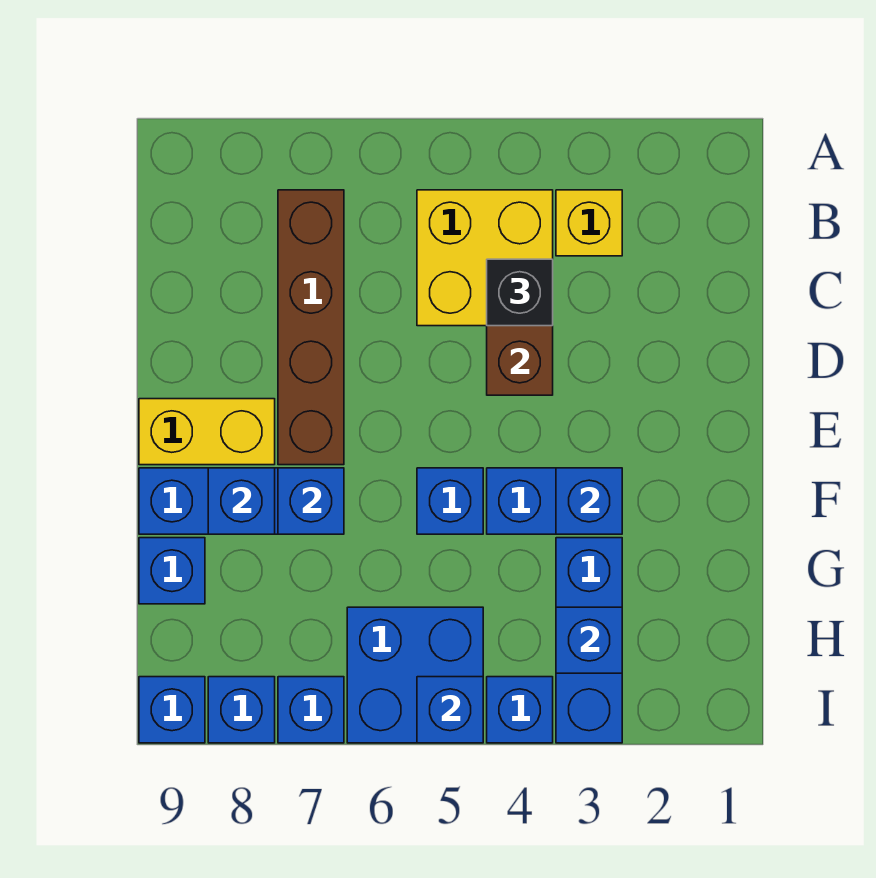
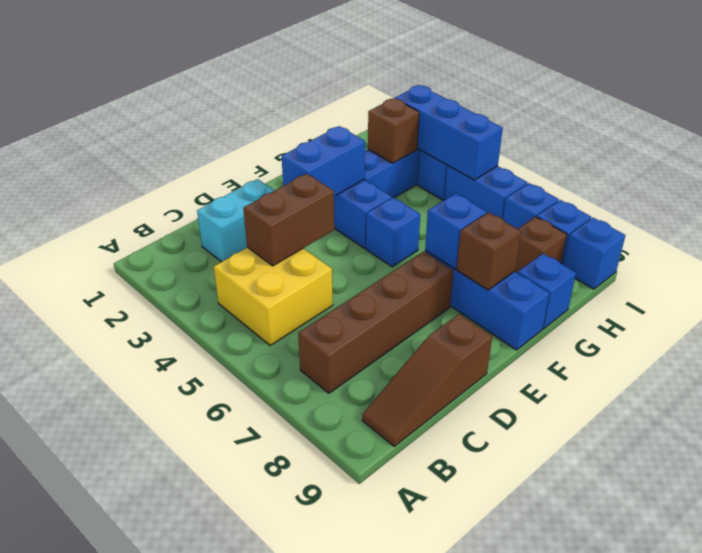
yellow 1x1 brick [556,190,622,256] -> none
none -> brown 1x3 slope [362,314,492,446]
none -> cyan 1x2 brick [197,179,275,262]
black 1x1 brick [487,259,553,326] -> none
yellow 1x2 brick [139,399,275,465] -> none
blue 1x1 brick [556,468,622,534] -> blue 1x2 brick [282,126,365,196]
blue 1x1 brick [208,468,275,534] -> brown 1x1 brick [457,212,521,290]
blue 1x1 brick [556,607,622,673] -> brown 1x1 brick [368,98,419,163]
blue 2x2 brick [347,607,483,743] -> blue 1x2 brick [444,165,528,219]
none -> brown 1x1 brick [515,217,567,273]
blue 1x1 brick [417,677,483,743] -> blue 1x3 brick [395,85,503,180]

